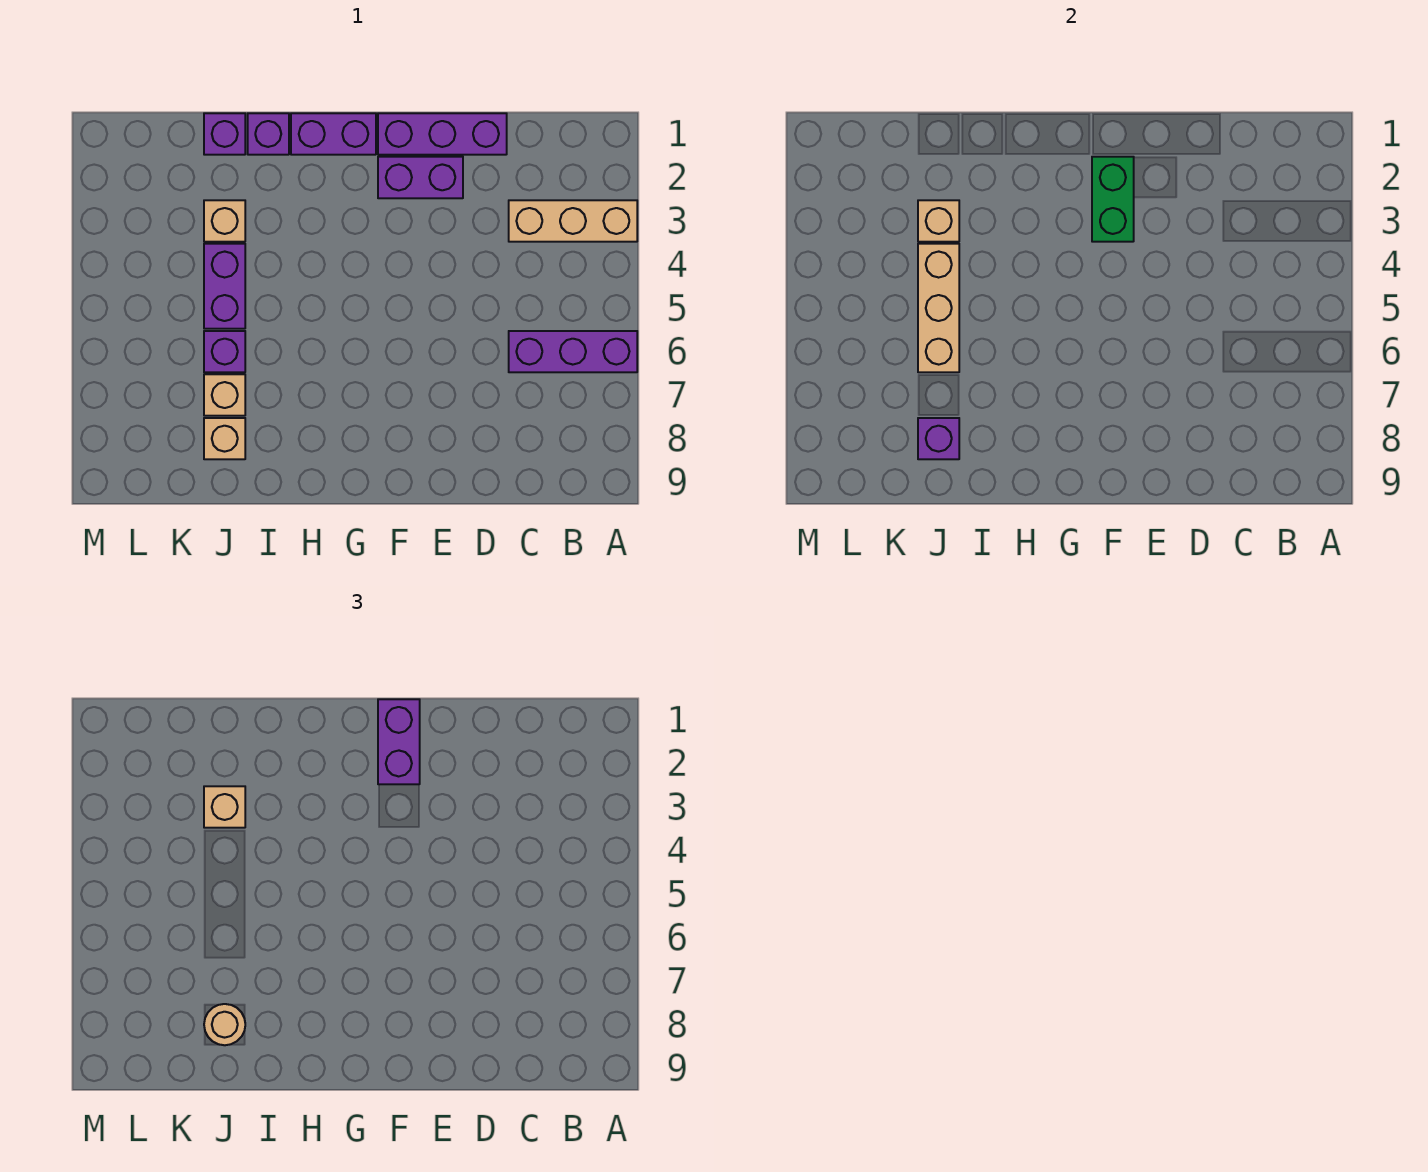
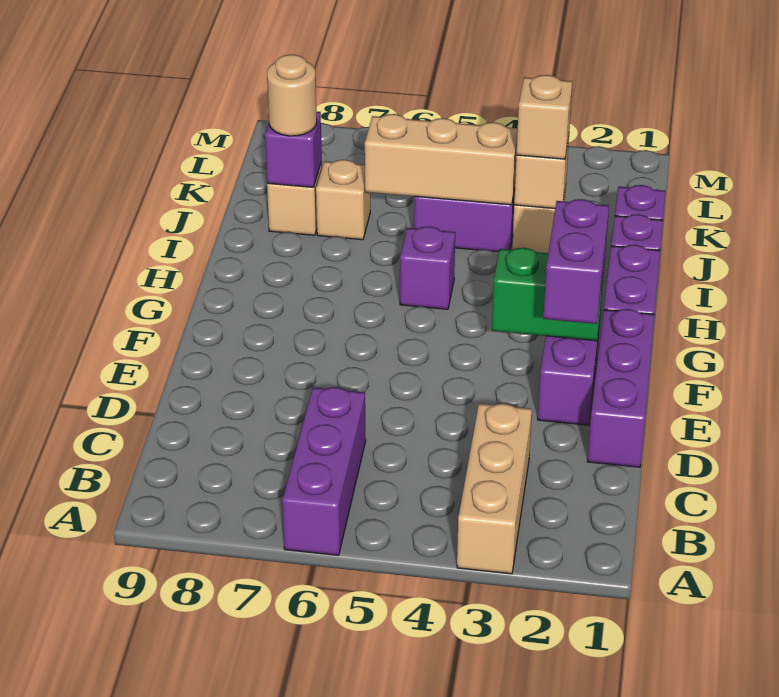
purple 1x2 brick [378,699,420,784] -> purple 1x2 brick turned to [543,199,609,324]
purple 1x1 brick [204,331,245,372] -> purple 1x1 brick moved to [400,226,455,309]

